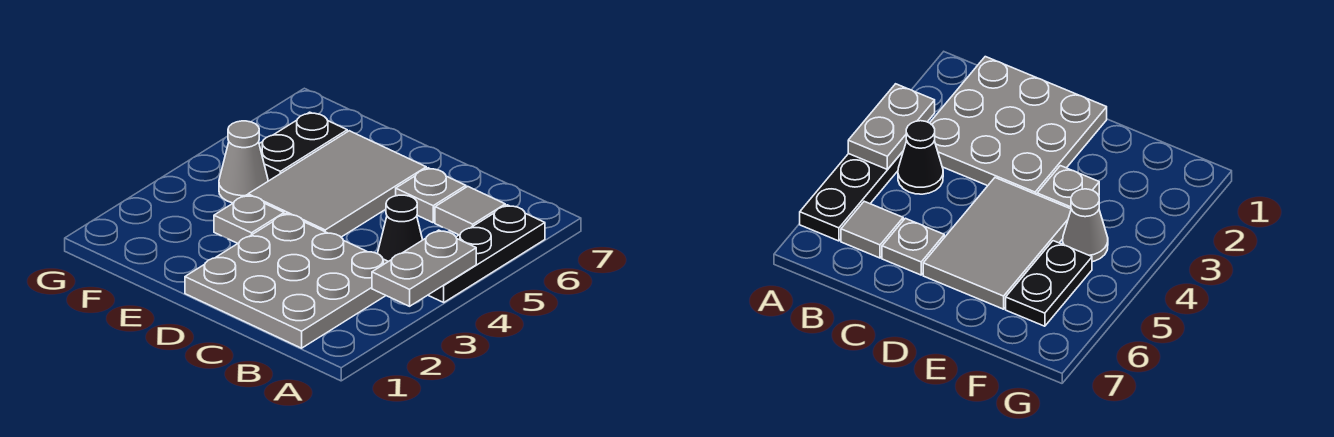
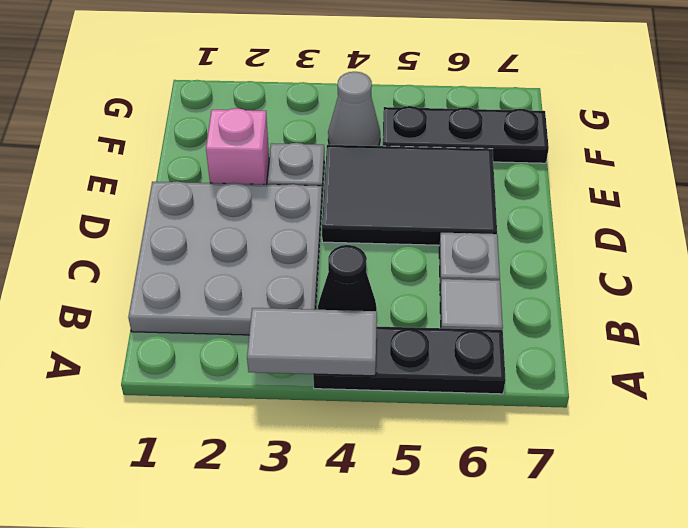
grey 1x2 plate [372,230,476,306] -> grey 1x2 tile [247,308,377,376]
grey 2x3 tile [248,131,426,237] -> black 2x3 tile [322,145,497,245]
none -> pink 1x1 brick [206,108,269,184]
black 1x2 plate [259,112,347,181] -> black 1x3 plate [383,106,549,163]

